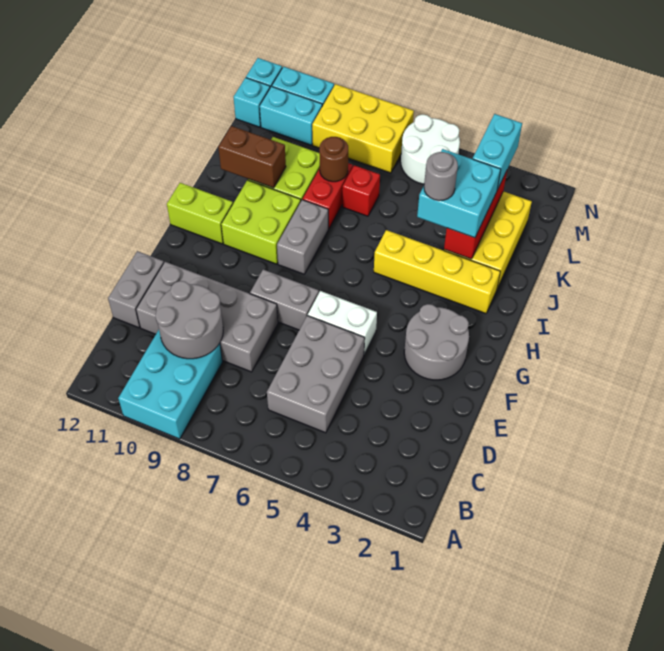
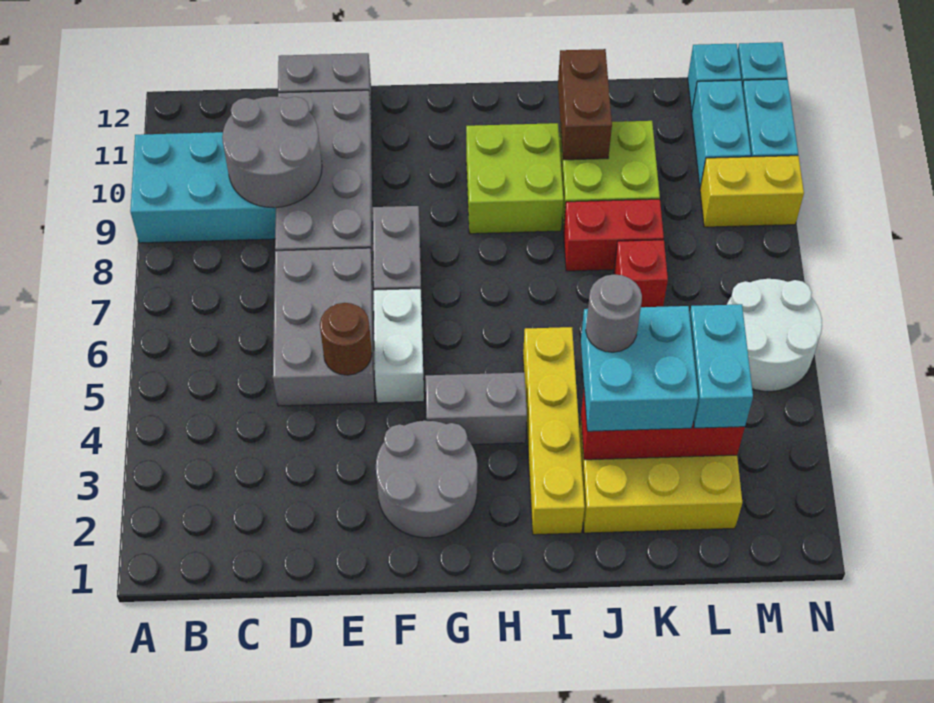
grey 2x3 brick [267,316,365,433] -> grey 2x3 brick turned to [273,248,375,406]
grey 1x2 brick [277,200,328,274] -> grey 1x2 brick moved to [425,373,527,444]
lime 1x2 brick [167,183,233,244] -> none
brown 1x1 round brick [319,137,348,182] -> brown 1x1 round brick moved to [320,303,372,375]
cyan 1x2 brick [473,114,522,190] -> cyan 1x2 brick turned to [689,304,753,428]
yellow 2x3 brick [312,84,414,173] -> yellow 1x2 brick [700,156,804,227]

